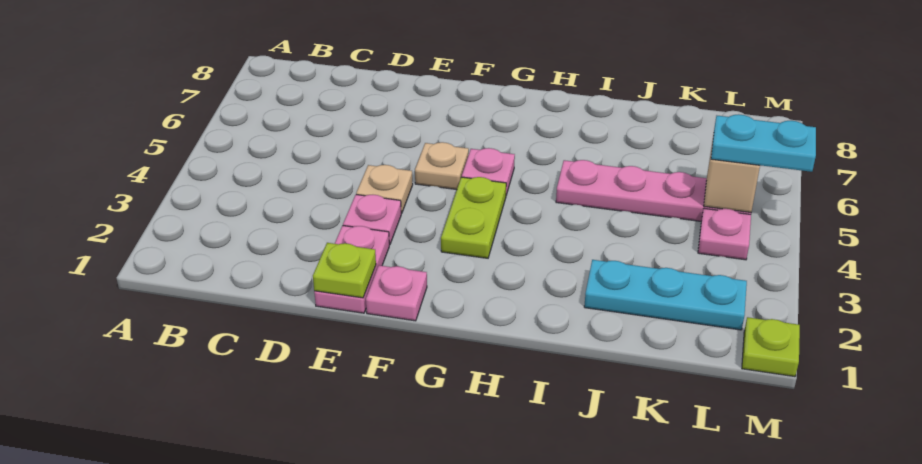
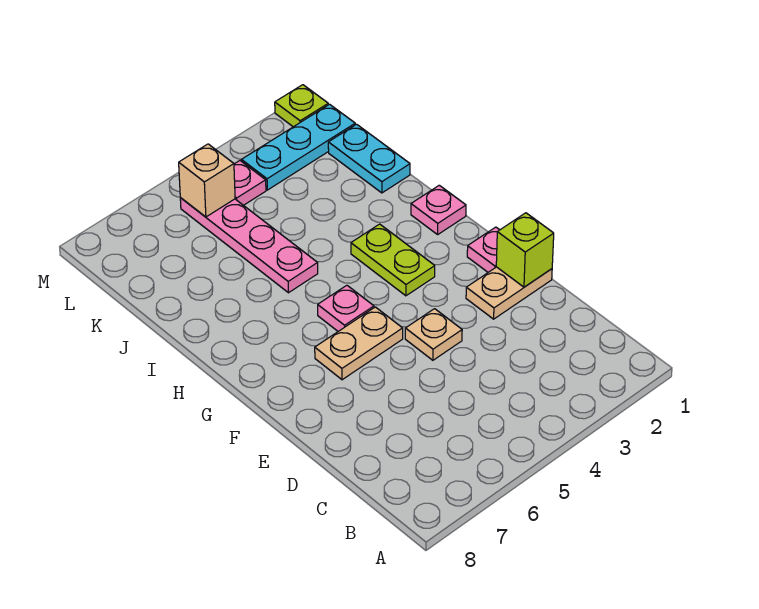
pink 1x2 plate [314,226,389,313] -> tan 1x2 plate [466,267,552,319]
lime 1x1 plate [313,243,376,298] -> lime 1x1 brick [496,213,554,287]
pink 1x1 plate [343,195,401,245] -> pink 1x1 plate moved to [411,185,466,234]
tan 1x1 plate [415,142,469,190] -> tan 1x2 plate [315,307,403,380]
lime 1x2 plate [441,177,506,258] -> lime 1x2 plate turned to [351,224,435,296]
cyan 1x3 plate [584,260,747,330] -> cyan 1x3 plate turned to [242,104,355,190]
cyan 1x2 plate [711,114,816,172] -> cyan 1x2 plate moved to [328,124,410,193]

